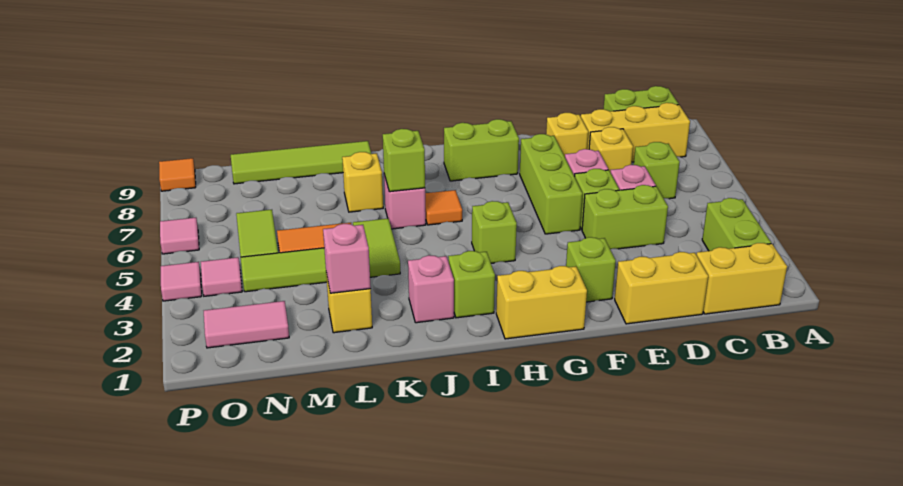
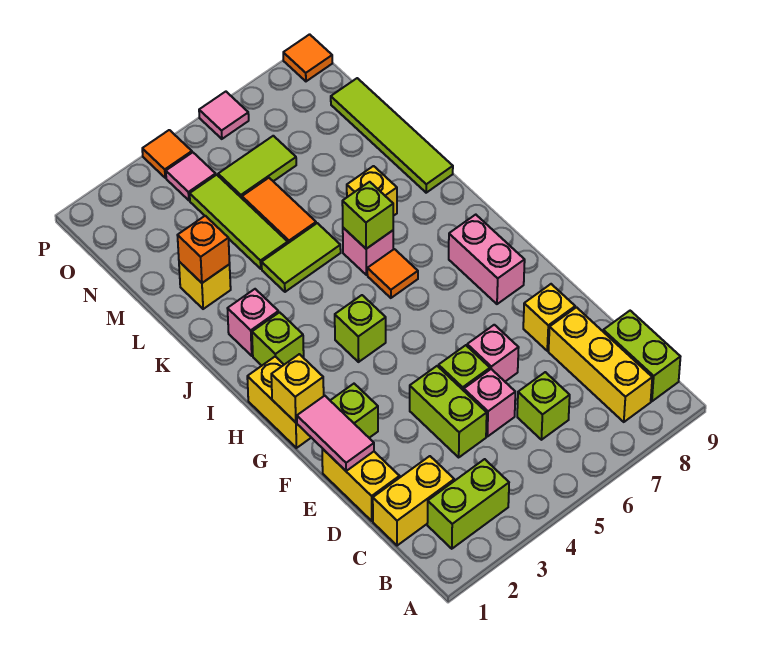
yellow 1x2 brick [697,243,787,314] -> yellow 1x2 brick turned to [373,456,454,546]
yellow 1x1 brick [589,127,633,172] -> yellow 1x1 brick moved to [271,354,324,422]
lime 1x3 brick [520,134,583,234] -> none
lime 1x2 brick [444,119,519,181] -> pink 1x2 brick [449,215,525,304]
pink 1x1 brick [323,224,371,293] -> orange 1x1 brick [177,216,230,283]
pink 1x2 tile [204,301,289,348] -> pink 1x2 tile moved to [297,396,374,471]
pink 1x1 tile [161,262,202,301] -> orange 1x1 tile [142,130,192,178]

